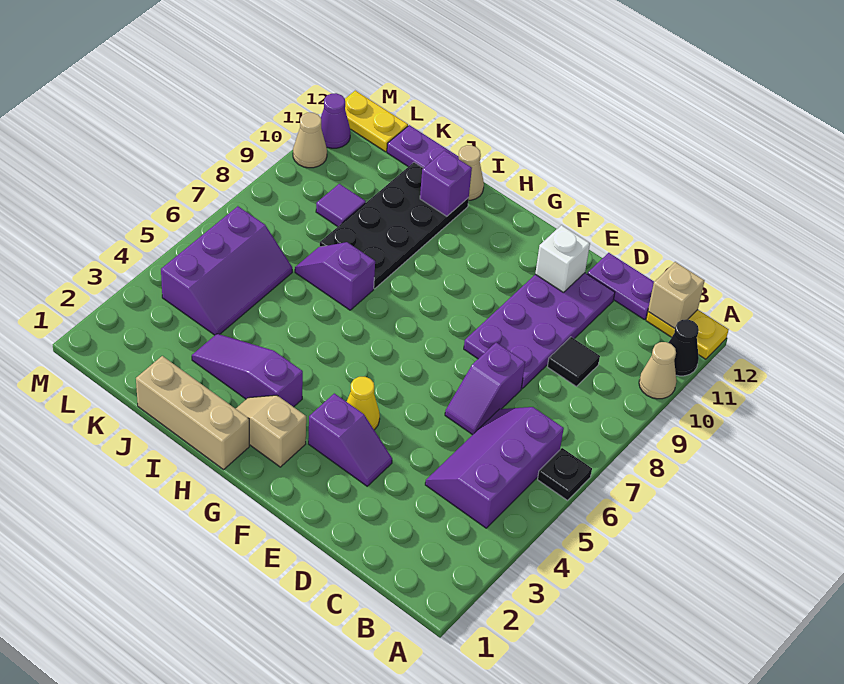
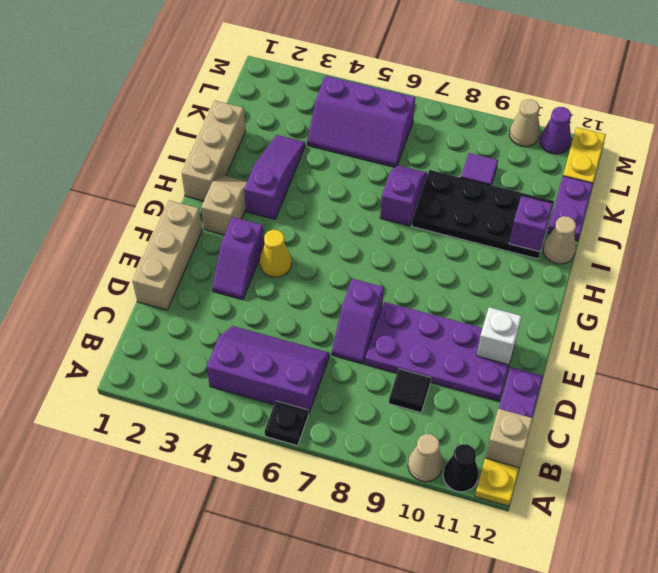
none -> tan 1x3 brick [132,200,202,310]
purple 1x2 slope [445,342,525,435] -> purple 1x2 slope turned to [332,279,384,364]

